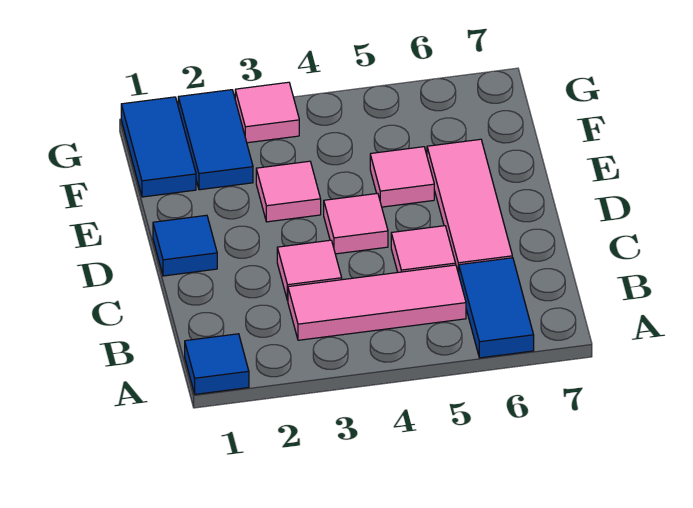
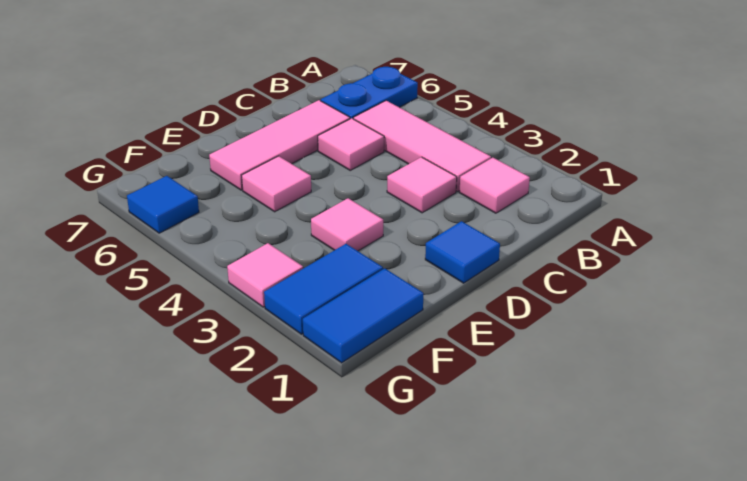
blue 1x1 tile [185,334,249,394] -> blue 1x1 tile moved to [127,176,199,233]
blue 1x2 tile [459,258,534,358] -> blue 1x2 plate [321,67,418,119]
pink 1x1 tile [324,193,388,254] -> pink 1x1 tile moved to [459,158,530,213]

